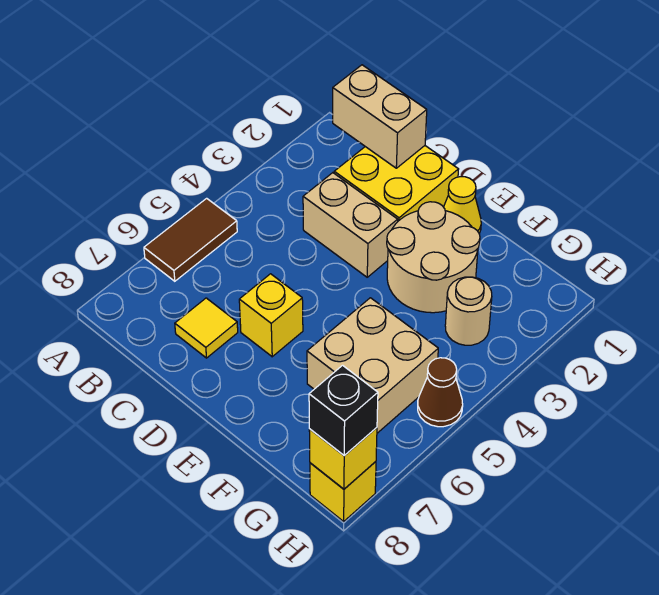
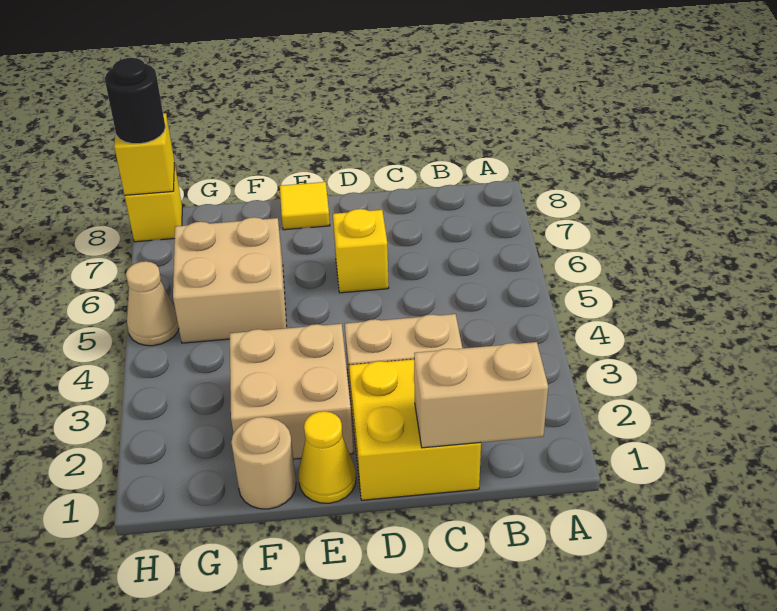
brown 1x2 tile [144,198,237,281] -> none
yellow 1x1 tile [175,298,238,358] -> yellow 1x1 tile moved to [280,182,330,230]
tan 2x2 round brick [387,202,480,313] -> tan 2x2 brick [230,324,353,459]
tan 1x1 round brick [445,277,492,345] -> tan 1x1 round brick moved to [231,417,296,509]
brown 1x1 cone [418,358,463,427] -> tan 1x1 cone [126,261,179,346]
black 1x1 brick [309,365,378,456] -> black 1x1 round brick [105,58,165,144]

